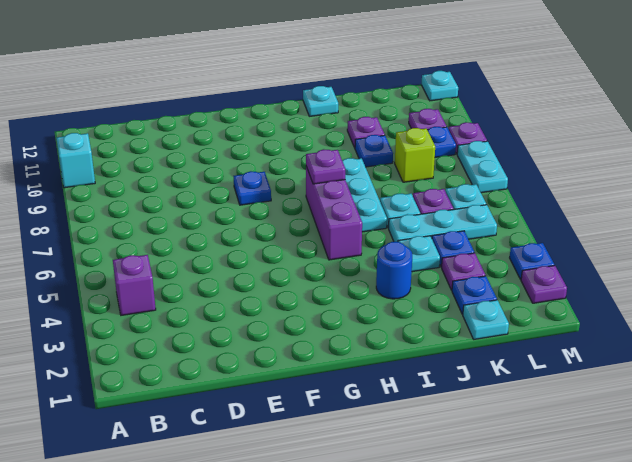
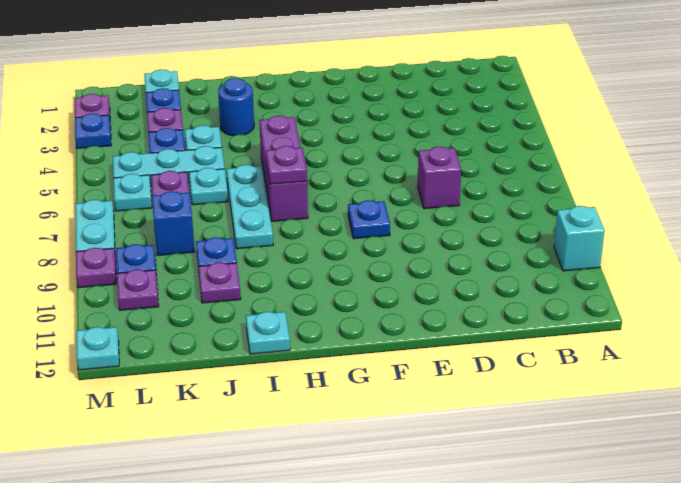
purple 1x1 brick [113,255,156,315] -> purple 1x1 brick moved to [418,147,461,209]
lime 1x1 brick [395,128,435,182] -> blue 1x1 brick [152,191,195,256]

